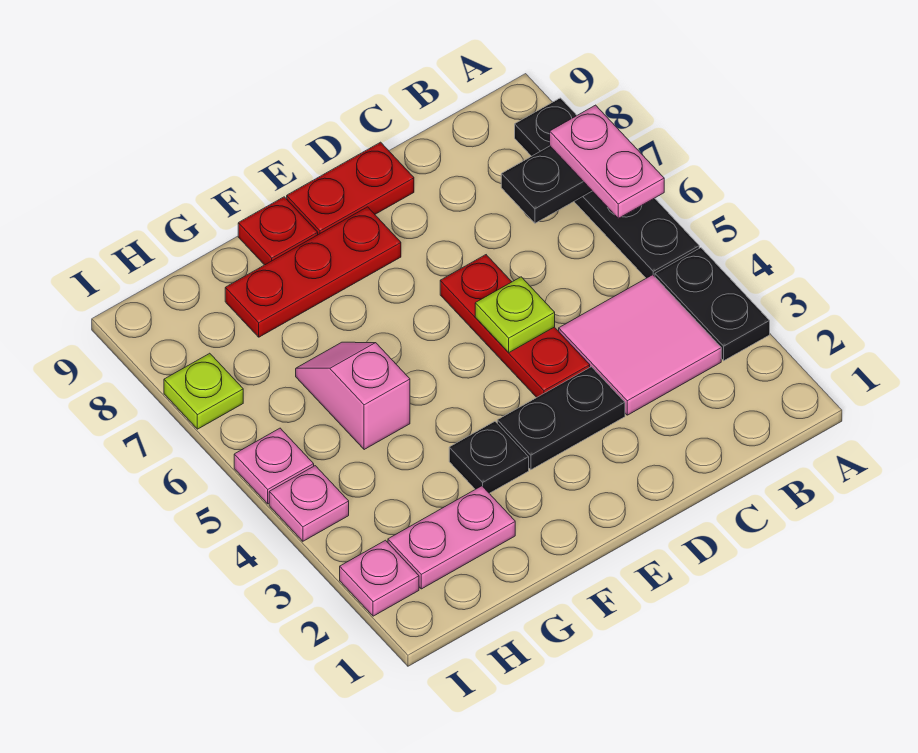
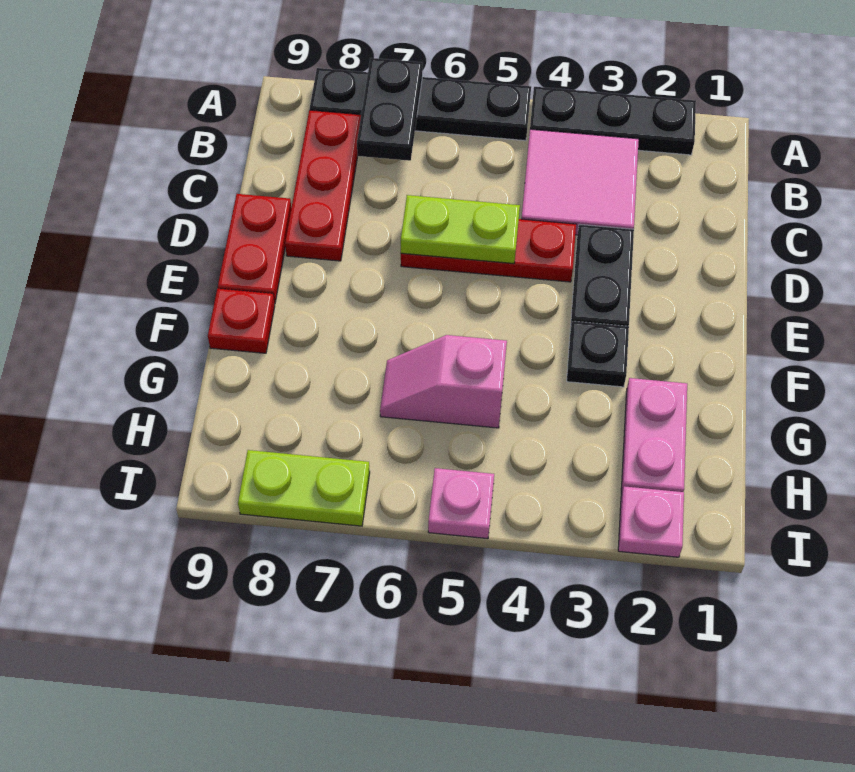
black 1x2 plate [655,248,770,361] -> black 1x3 plate [530,87,696,155]
pink 1x2 plate [550,105,664,218] -> none
lime 1x1 plate [475,277,555,353] -> lime 1x2 plate [401,195,520,264]
red 1x3 plate [225,207,401,337] -> red 1x3 plate moved to [285,110,361,261]
pink 1x1 plate [269,466,349,541] -> none
lime 1x1 plate [164,353,243,429] -> lime 1x2 plate [238,450,370,526]

